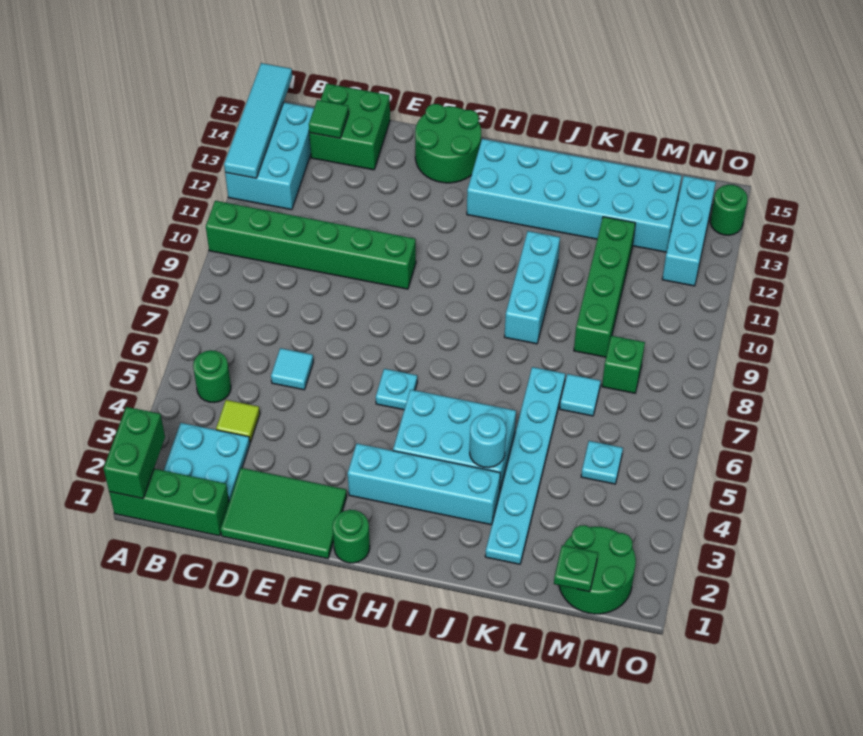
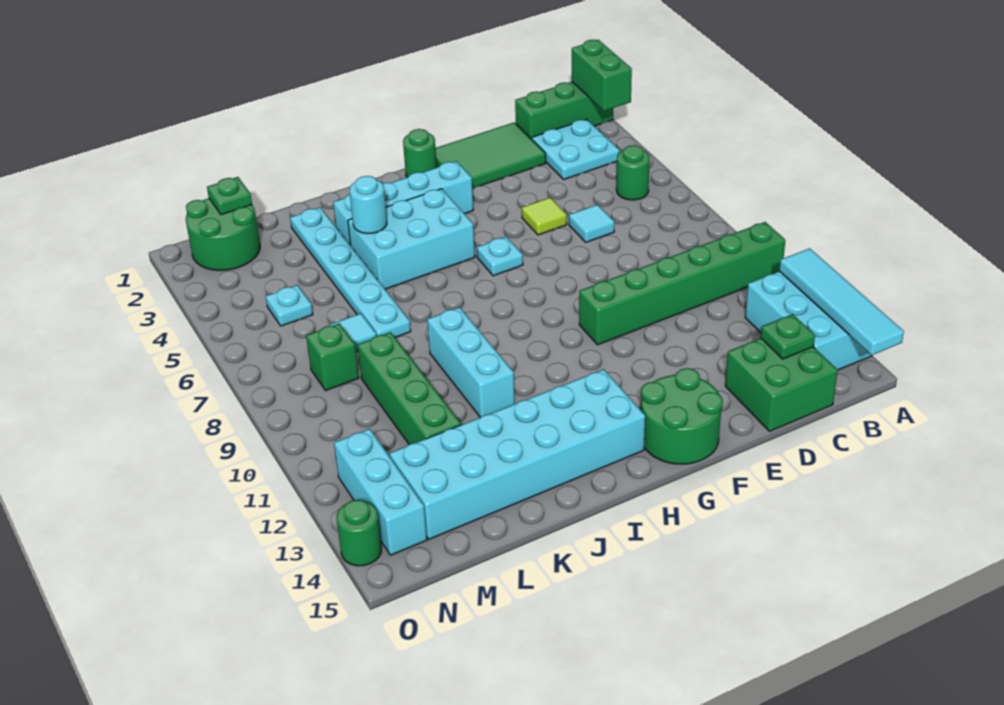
lime 1x1 tile [216,400,260,442] -> lime 1x1 tile moved to [522,198,567,235]
green 1x1 tile [309,100,349,138] -> green 1x1 plate [761,314,815,359]

